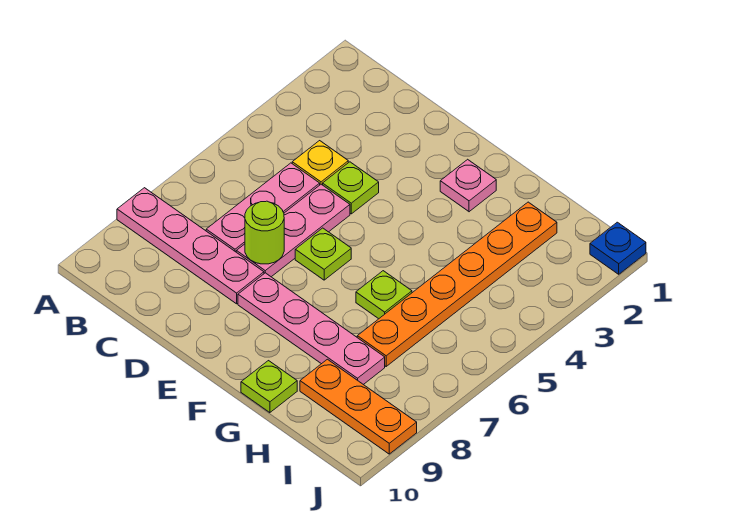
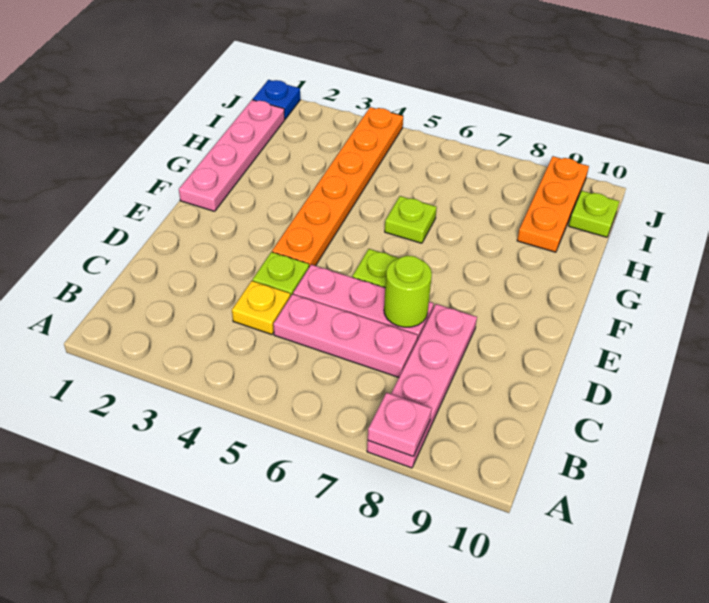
pink 1x4 plate [238,273,385,385] -> pink 1x4 plate moved to [179,100,285,211]
pink 1x1 plate [440,159,496,212] -> pink 1x1 plate moved to [368,393,432,456]
lime 1x1 plate [241,361,297,413] -> lime 1x1 plate moved to [569,191,619,237]
orange 1x6 plate [357,202,557,366] -> orange 1x6 plate turned to [272,107,403,267]

